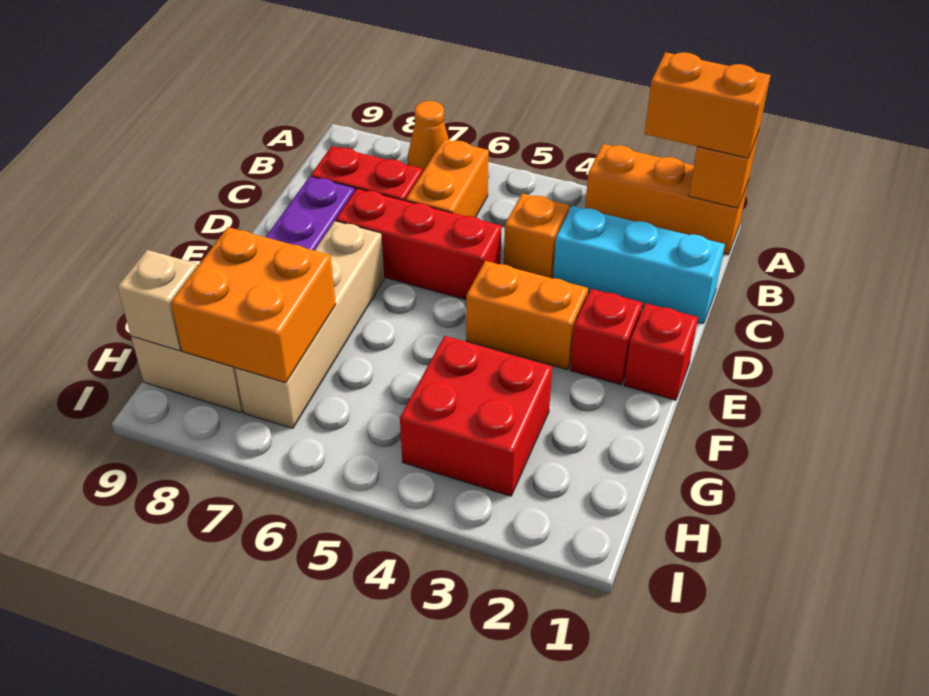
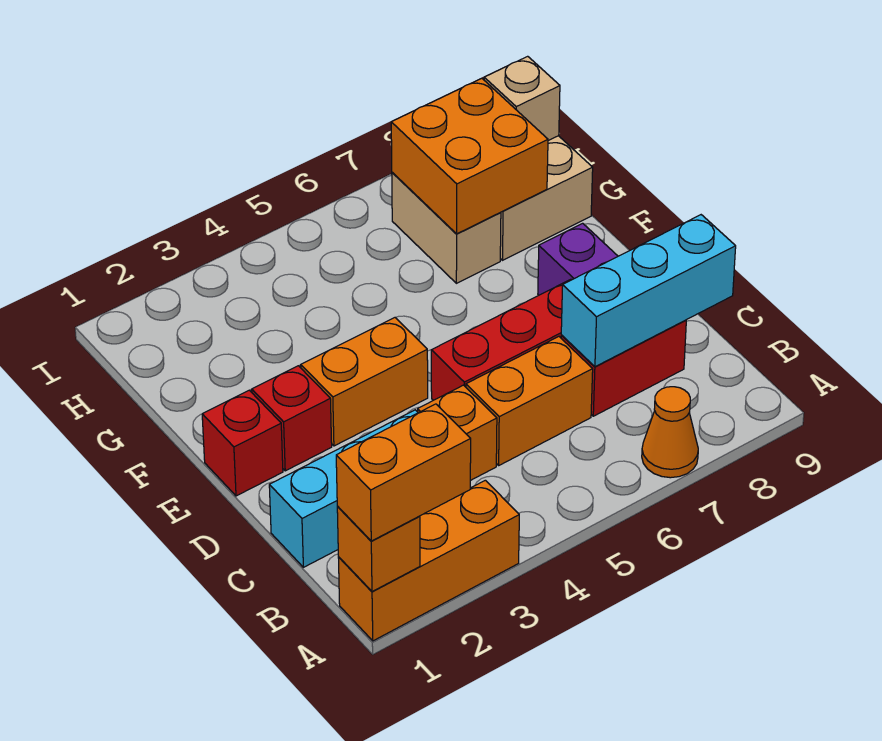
orange 1x2 brick [406,139,489,217] -> orange 1x2 brick turned to [466,337,593,465]
none -> cyan 1x3 brick [561,215,736,367]
tan 1x4 brick [235,221,384,428] -> tan 1x2 brick [392,172,501,283]
red 2x2 brick [400,336,552,496] -> none

